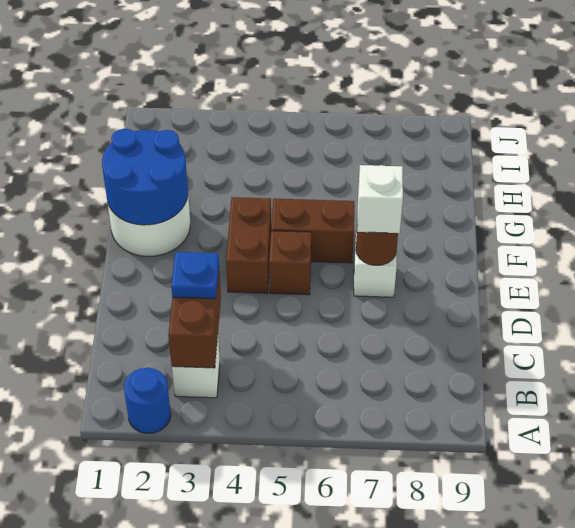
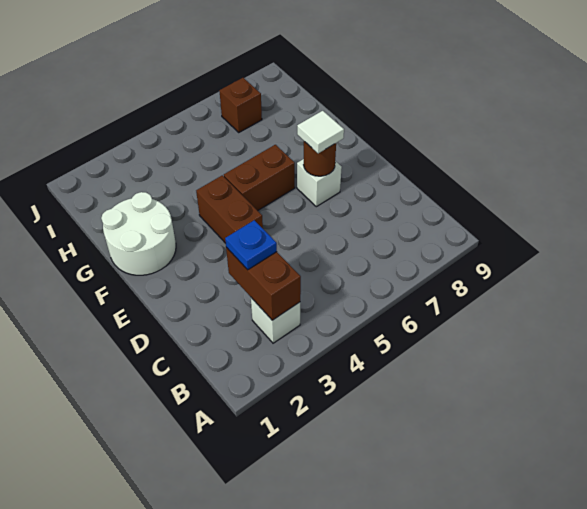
blue 1x1 round brick [124,368,171,433] -> none
brown 1x1 brick [269,231,311,295] -> brown 1x1 brick moved to [219,78,262,132]
white 1x1 brick [357,165,403,233] -> white 1x1 tile [297,111,344,153]
blue 2x2 round brick [102,129,188,225] -> none

